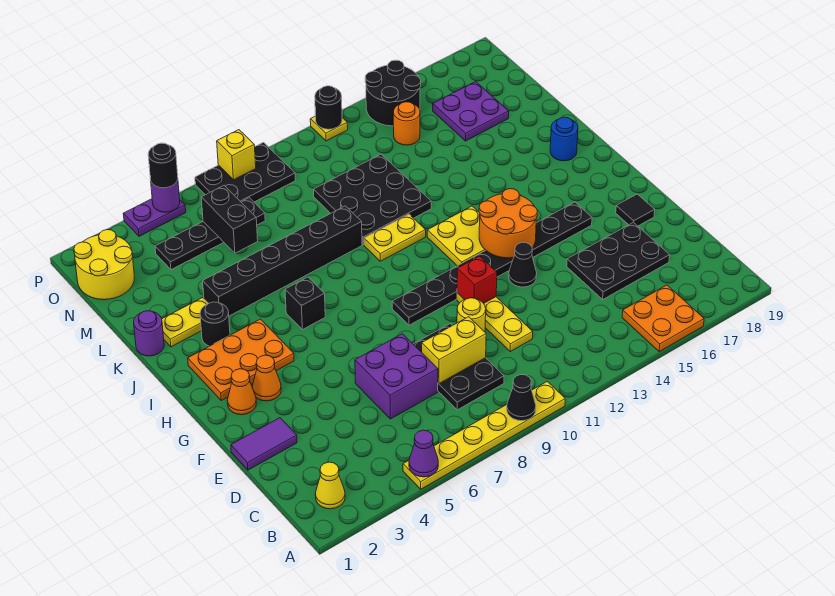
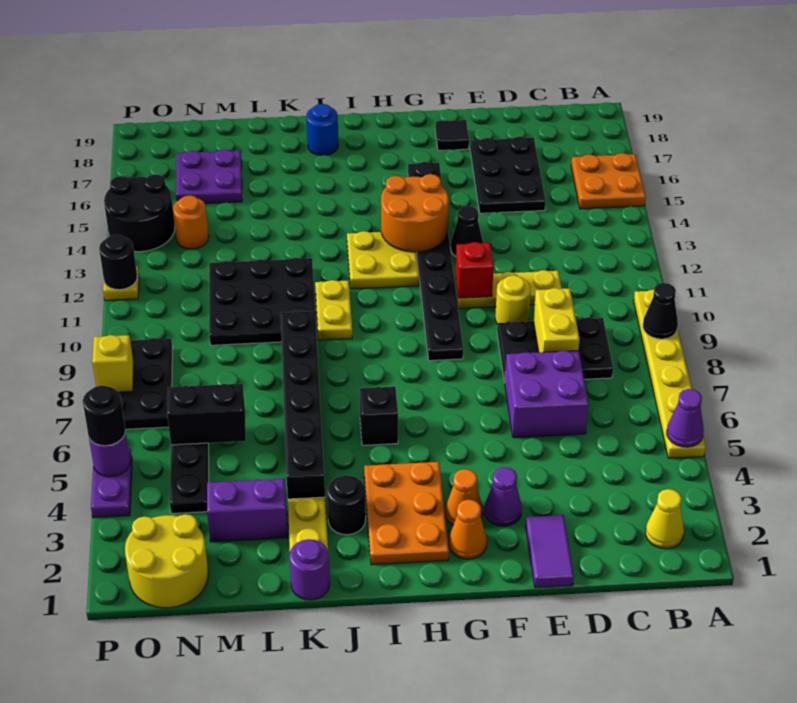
none -> purple 1x1 cone [485,467,522,526]
none -> purple 1x2 brick [207,479,288,542]

